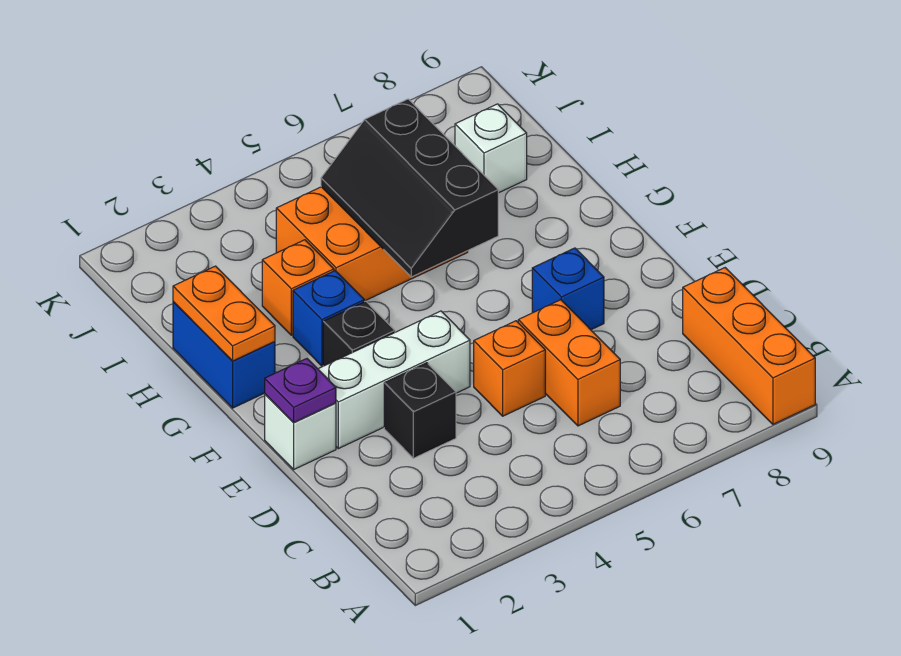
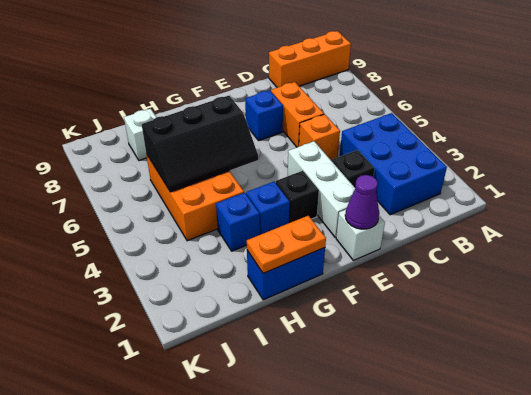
none -> blue 2x3 brick [340,113,447,215]
orange 1x2 brick [518,300,620,426] -> orange 1x2 brick turned to [271,82,324,147]
purple 1x1 plate [265,359,336,423] -> purple 1x1 cone [345,175,379,229]
orange 1x1 brick [262,240,334,335] -> blue 1x1 brick [216,193,260,251]

